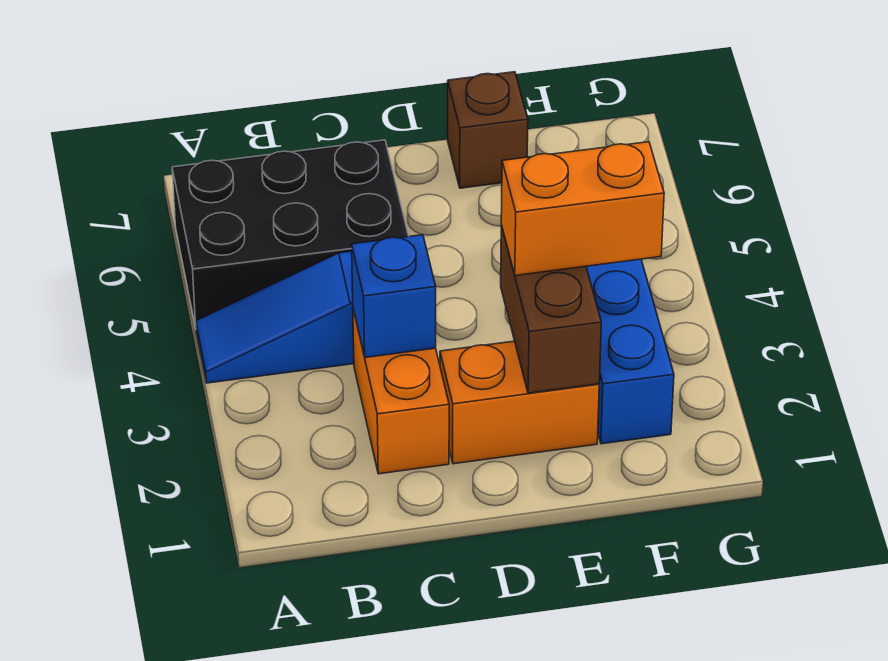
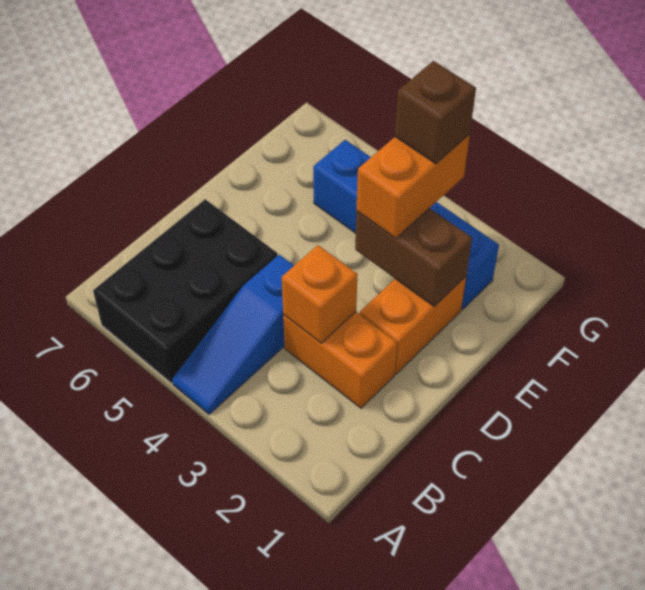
blue 1x1 brick [352,235,436,358] -> orange 1x1 brick [282,245,358,343]
brown 1x1 brick [448,72,528,188] -> brown 1x1 brick moved to [395,61,476,164]

